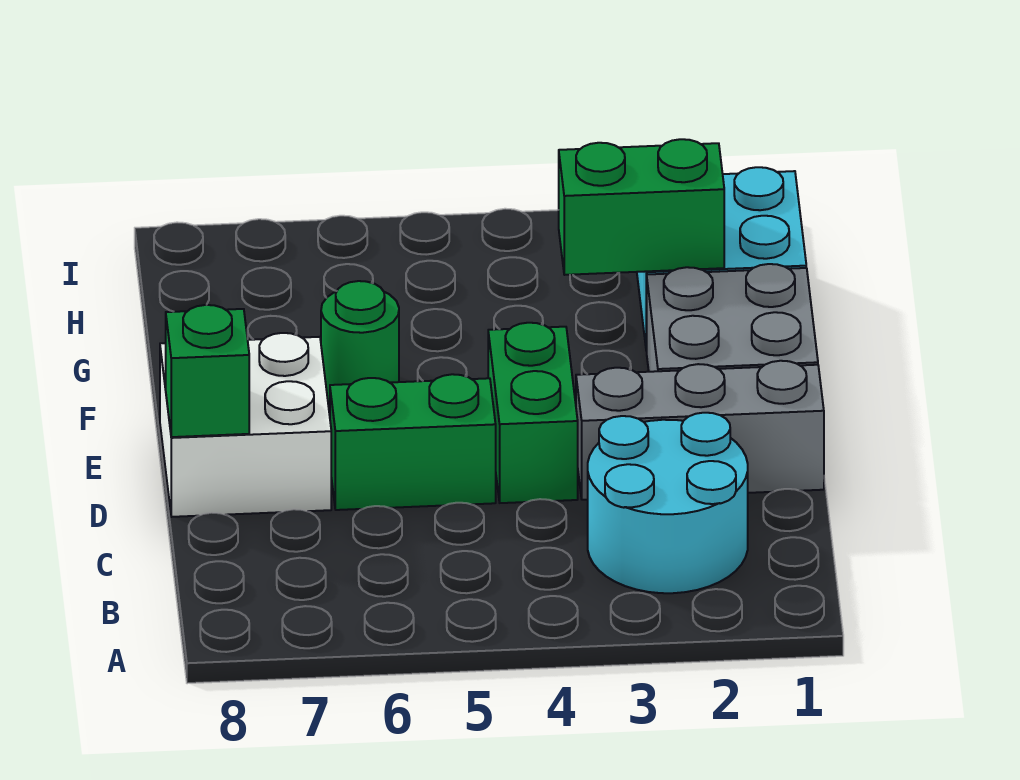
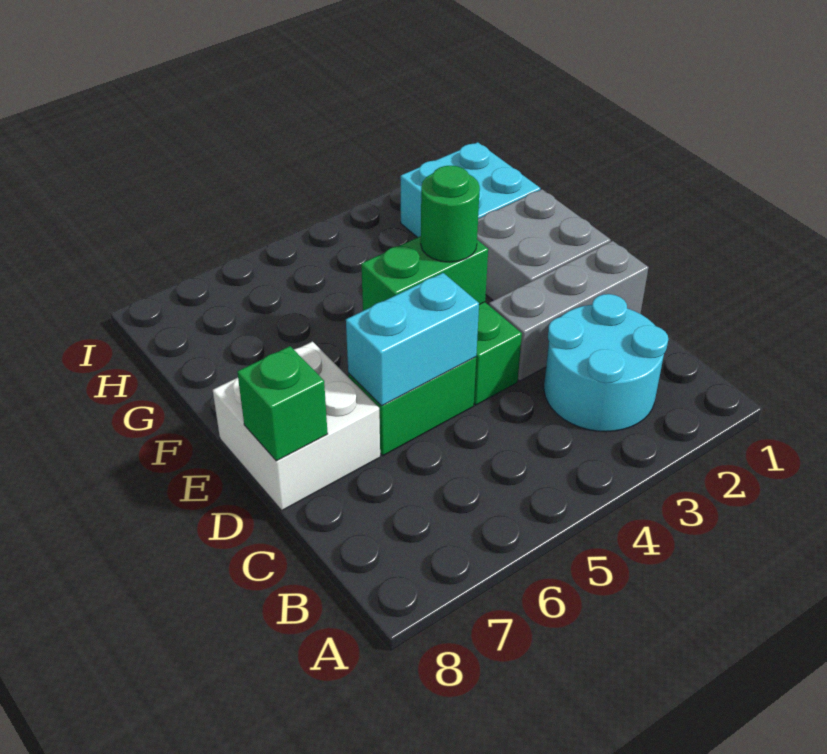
none -> cyan 1x2 brick [346,273,479,406]
green 1x1 round brick [321,281,399,403] -> green 1x1 round brick moved to [421,166,480,262]
green 1x2 brick [559,139,724,275] -> green 1x2 brick moved to [361,236,488,311]

